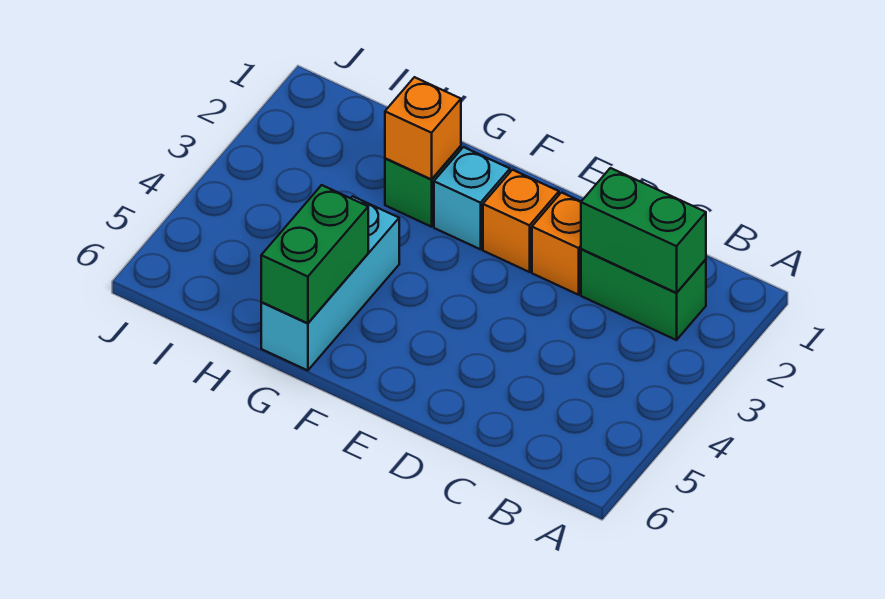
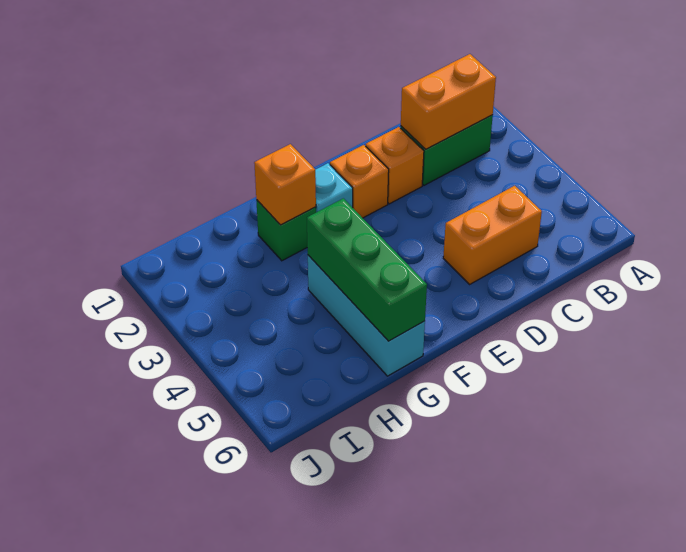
green 1x2 brick [581,168,706,293] -> orange 1x2 brick [401,54,496,149]
none -> orange 1x2 brick [443,186,542,284]
green 1x2 brick [261,185,368,323] -> green 1x3 brick [307,198,427,341]

